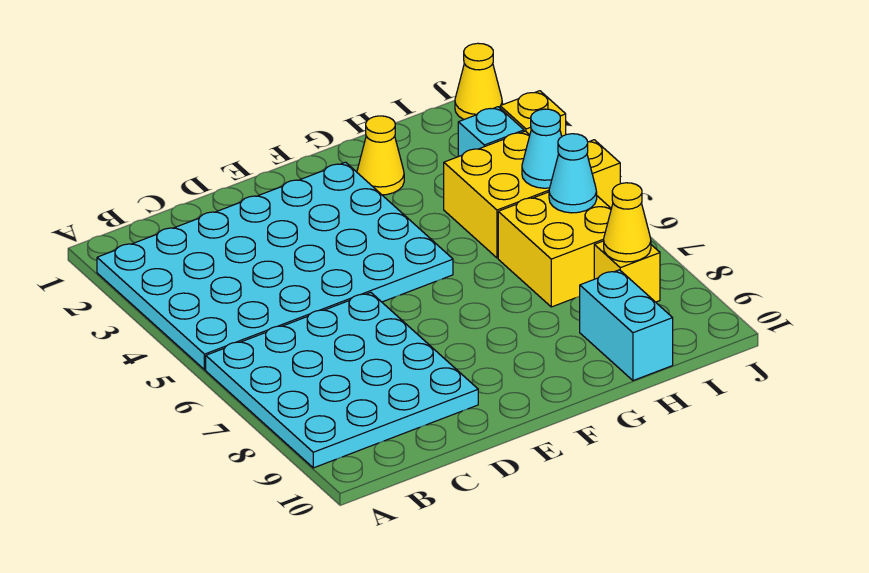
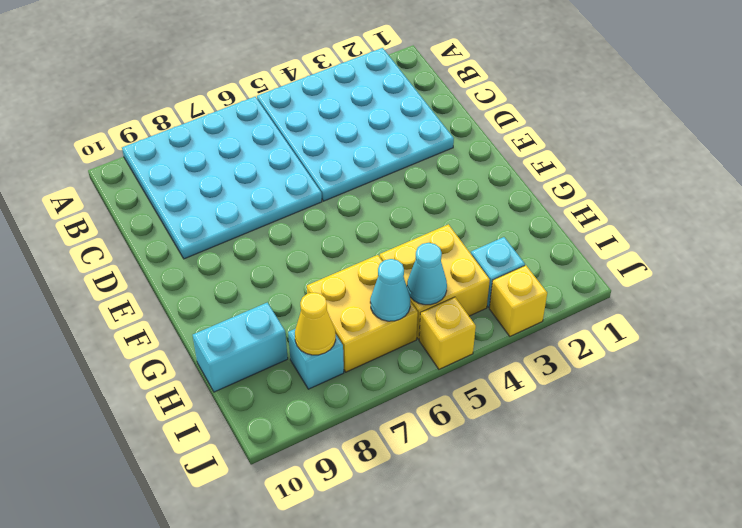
cyan 4x6 plate [97,162,453,370] -> cyan 4x4 plate [257,48,454,201]
yellow 1x1 cone [357,116,404,195] -> none
yellow 1x1 brick [594,241,660,302] -> cyan 1x1 brick [288,329,344,389]
yellow 1x1 cone [455,43,502,120] -> none

